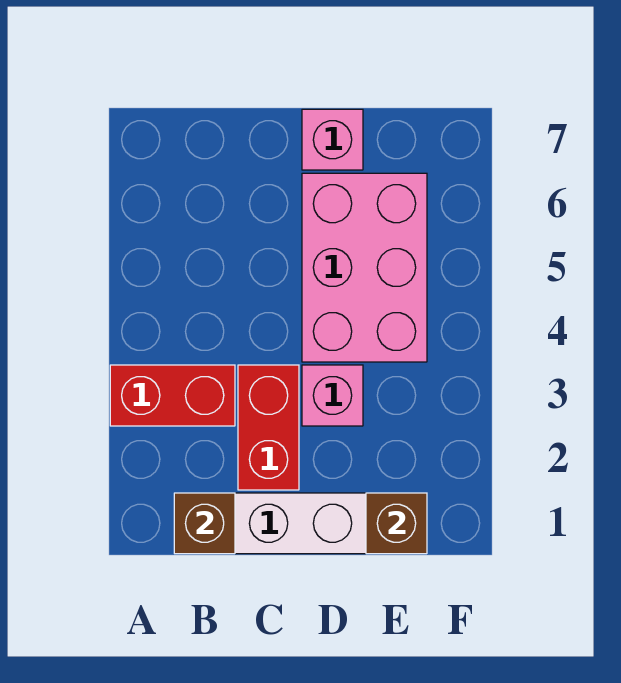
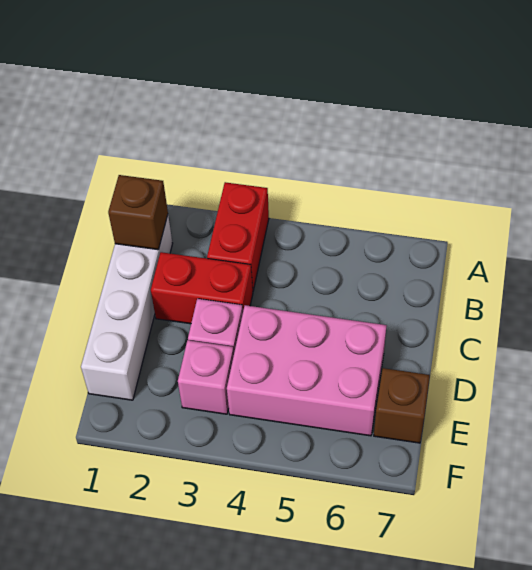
pink 1x1 brick [302,109,363,170] -> pink 1x1 brick moved to [178,340,234,414]
brown 1x1 brick [366,493,427,554] -> brown 1x1 brick moved to [374,368,430,443]

